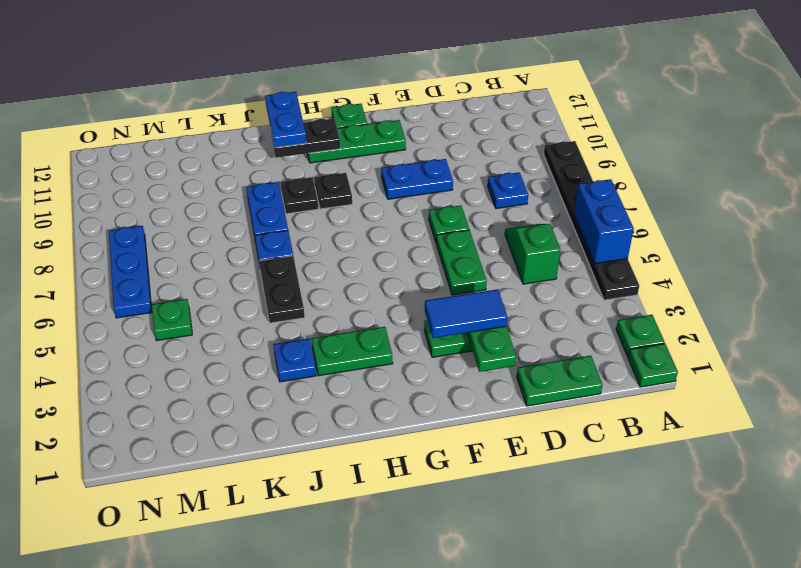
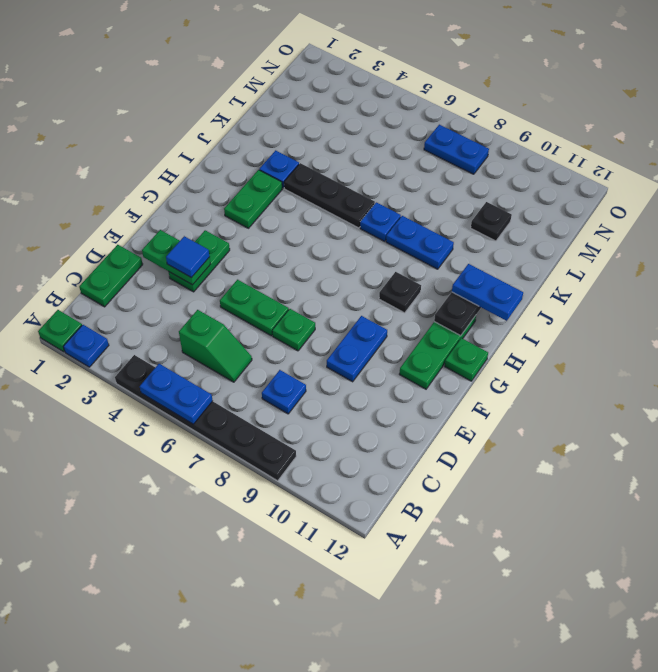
green 1x1 plate [616,315,665,357] -> blue 1x1 plate [63,325,109,367]
blue 1x2 brick [574,179,634,264] -> blue 1x2 plate [140,364,213,424]
blue 1x2 tile [425,289,507,338] -> blue 1x1 tile [166,236,210,278]
black 1x1 plate [280,178,318,214] -> black 1x1 plate moved to [471,202,512,241]
black 1x2 plate [259,256,305,323] -> black 1x3 plate [284,163,375,228]
green 1x1 plate [152,299,192,340] -> none
blue 1x3 plate [109,226,152,318] -> blue 1x2 plate [424,125,489,174]

